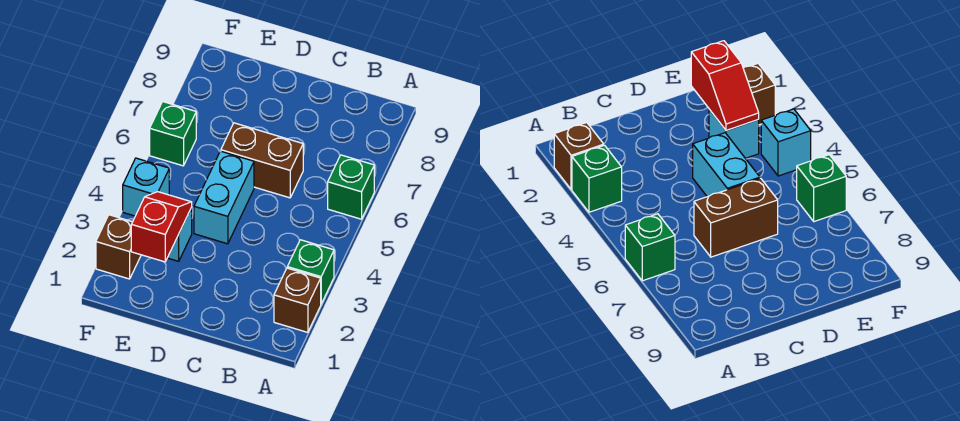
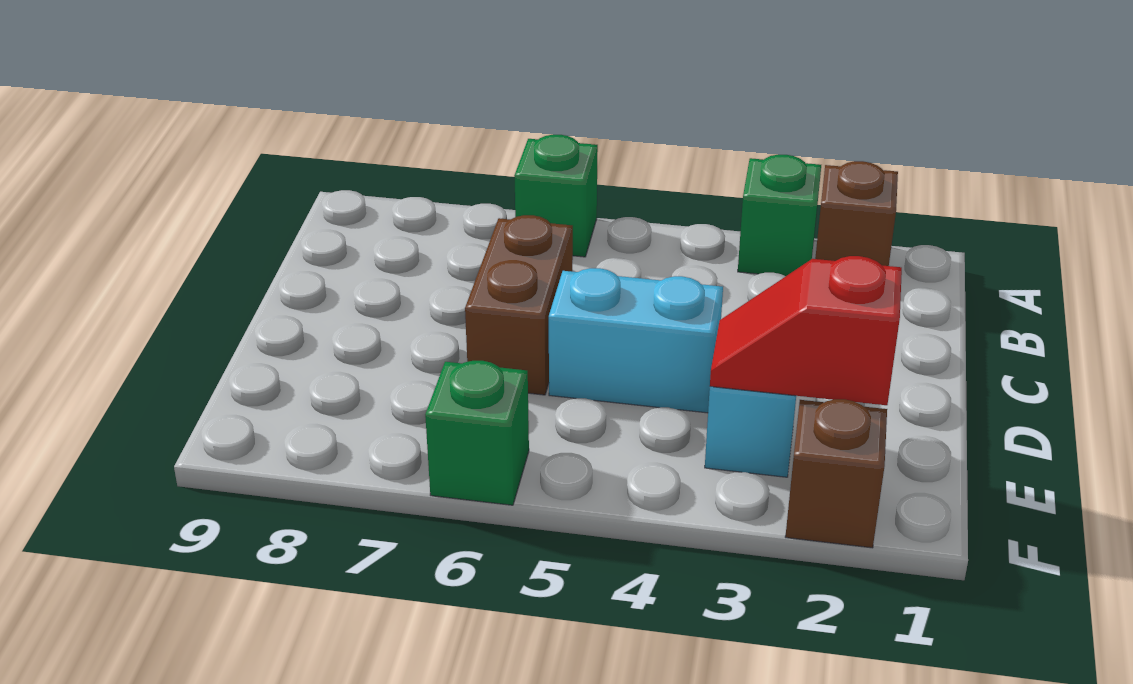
cyan 1x1 brick [123,158,169,216] -> none

